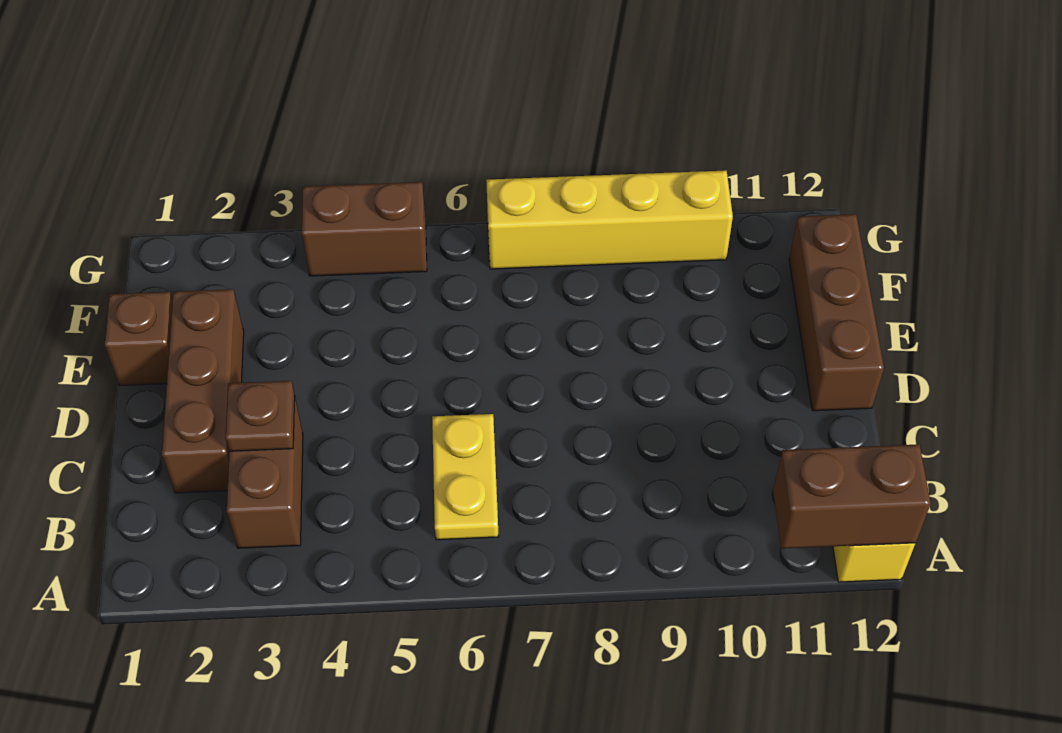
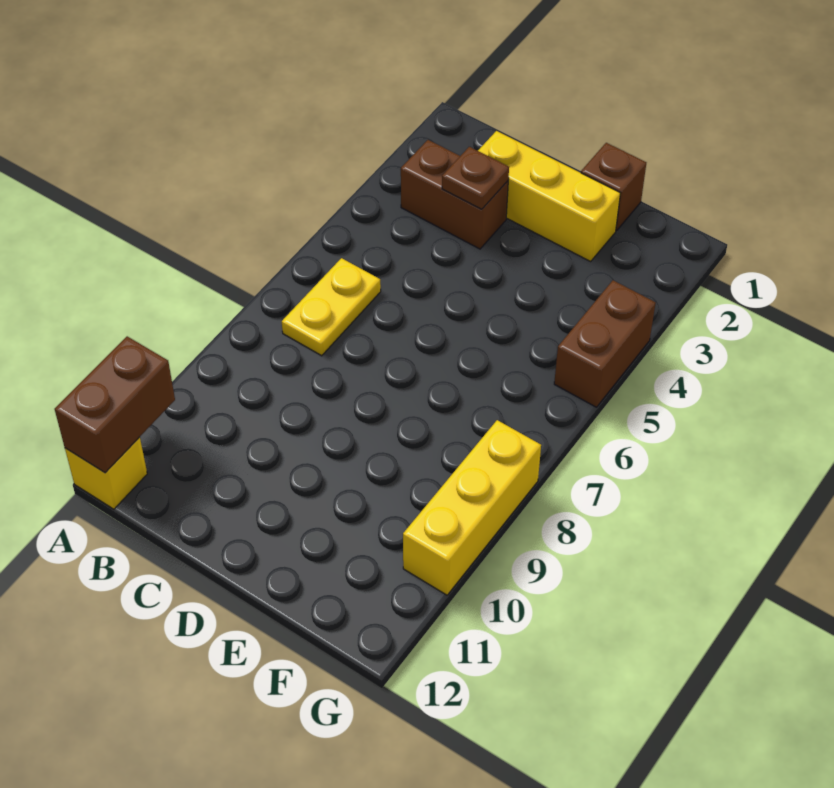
yellow 1x2 plate [432,414,499,540] -> yellow 1x2 plate turned to [282,258,381,356]
brown 1x3 brick [162,289,244,493] -> yellow 1x3 brick [478,131,620,261]
brown 1x3 brick [789,214,884,411] -> none
yellow 1x4 brick [486,170,733,269] -> yellow 1x3 brick [403,420,541,595]

